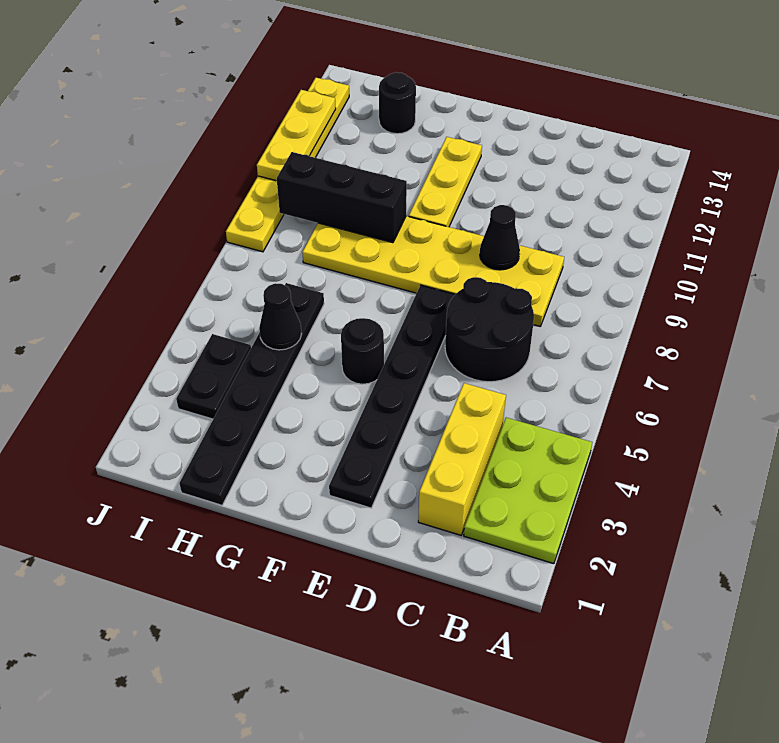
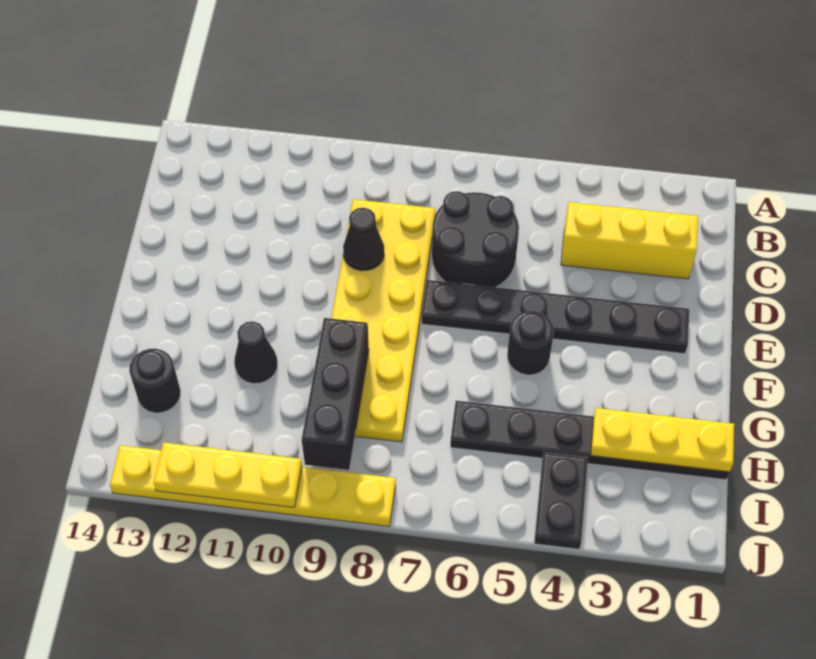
lime 2x3 plate [464,418,592,564] -> none
yellow 1x3 plate [409,137,482,227] -> yellow 1x3 plate moved to [591,408,734,472]
black 1x1 cone [259,283,301,350] -> black 1x1 cone moved to [234,321,278,384]
black 1x2 plate [176,334,251,419] -> black 1x2 plate turned to [534,452,588,549]

